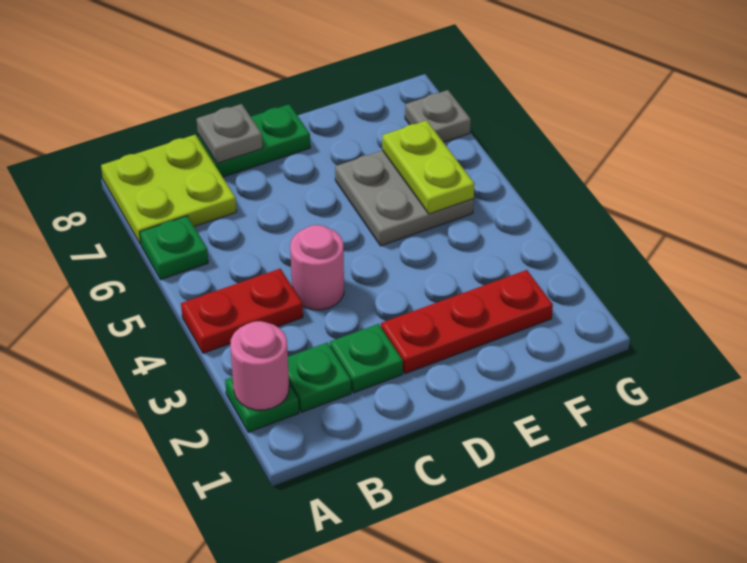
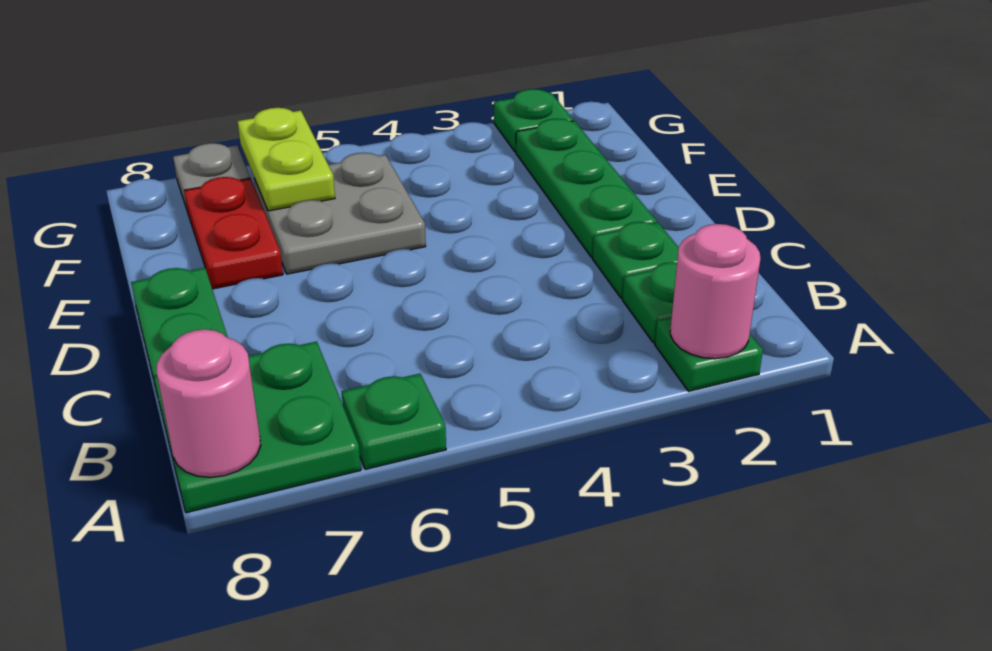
red 1x2 plate [181,269,303,353] -> red 1x2 plate moved to [184,177,283,289]
lime 2x2 plate [101,135,237,245] -> green 2x2 plate [154,341,361,513]
pink 1x1 round brick [290,225,344,310] -> pink 1x1 round brick moved to [157,329,261,477]
grey 1x1 plate [197,104,263,163] -> none
red 1x3 plate [381,270,553,374] -> green 1x3 plate [516,119,657,257]
lime 1x2 plate [382,120,475,214] -> lime 1x2 plate turned to [238,108,335,211]
none -> green 1x1 plate [494,89,573,152]

